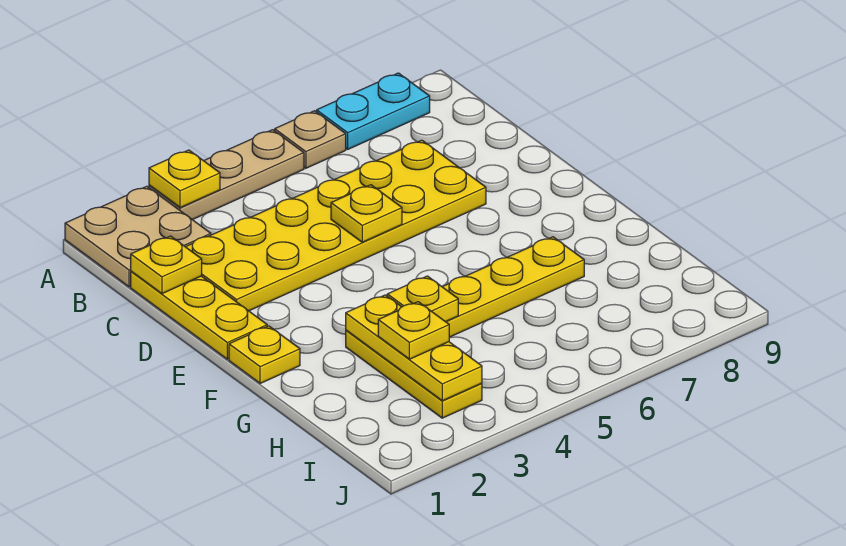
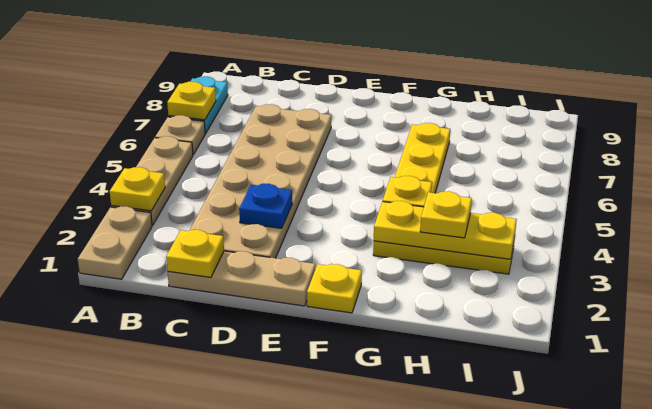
tan 2x2 plate [65,186,211,287] -> tan 1x2 plate [78,206,152,279]
yellow 1x3 plate [131,271,267,359] -> tan 1x3 plate [168,251,315,306]
yellow 2x6 plate [186,140,486,311] -> tan 2x6 plate [190,104,331,258]
none -> blue 1x1 plate [239,184,292,228]
yellow 1x1 plate [331,185,402,242] -> yellow 1x1 plate moved to [167,82,216,120]

